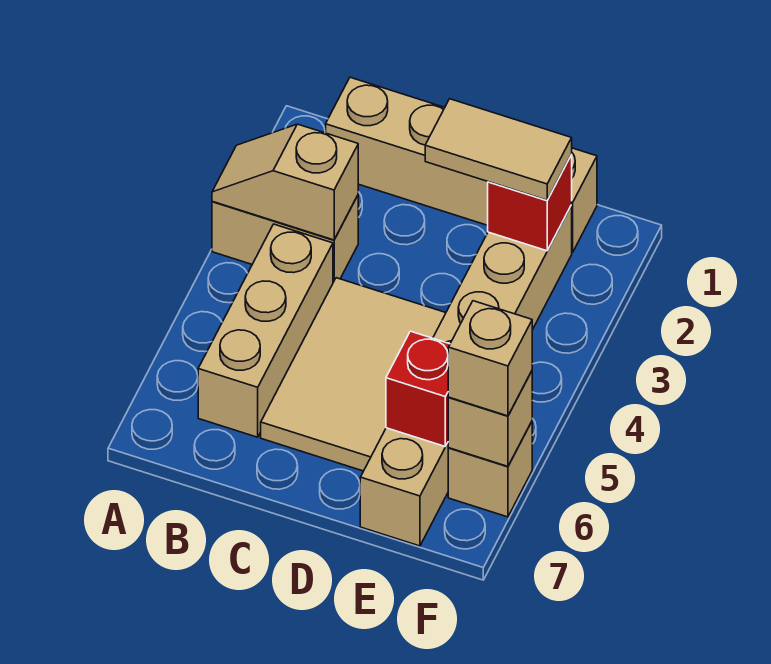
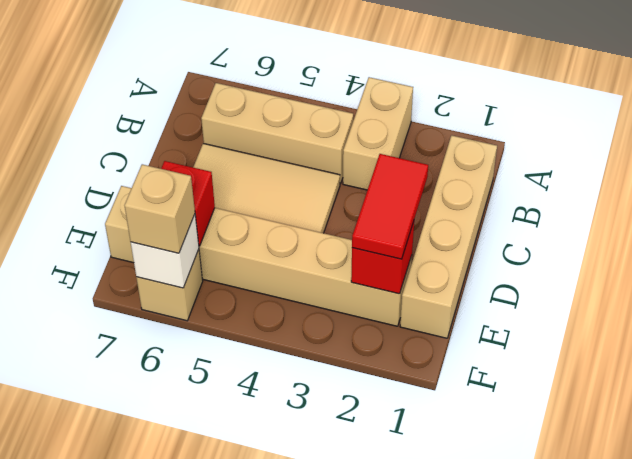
tan 1x2 slope [212,124,358,240] -> none
tan 1x2 tile [425,99,572,200] -> red 1x2 tile [352,154,428,259]
tan 1x1 brick [448,371,532,466] -> white 1x1 brick [131,214,199,288]

